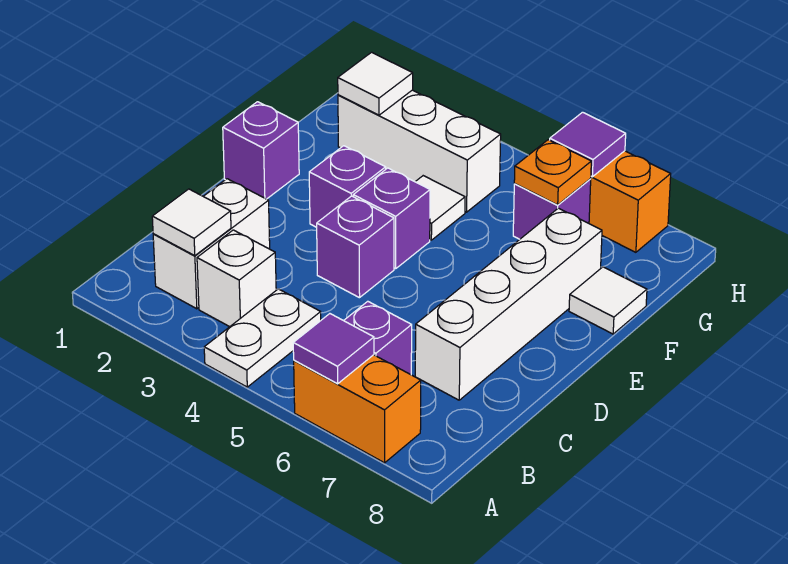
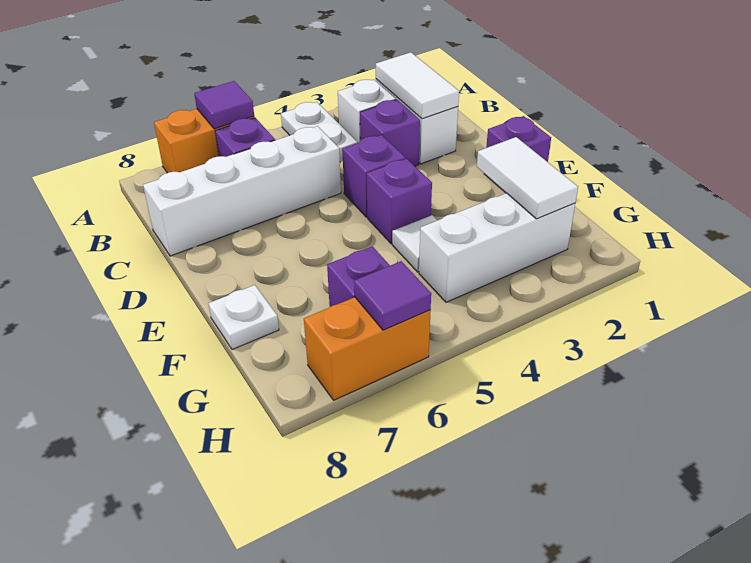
white 1x1 tile [152,189,231,256] -> white 1x2 tile [376,52,459,119]
white 1x4 brick [415,208,602,400] -> white 1x4 brick turned to [143,126,341,256]
purple 1x1 brick [309,146,386,227] -> purple 1x1 brick moved to [360,100,420,166]
white 1x1 tile [569,267,647,334] -> white 1x1 plate [208,285,279,350]
white 1x1 tile [338,52,413,115] -> white 1x2 tile [477,137,578,219]
orange 1x1 plate [514,140,591,205] -> none

